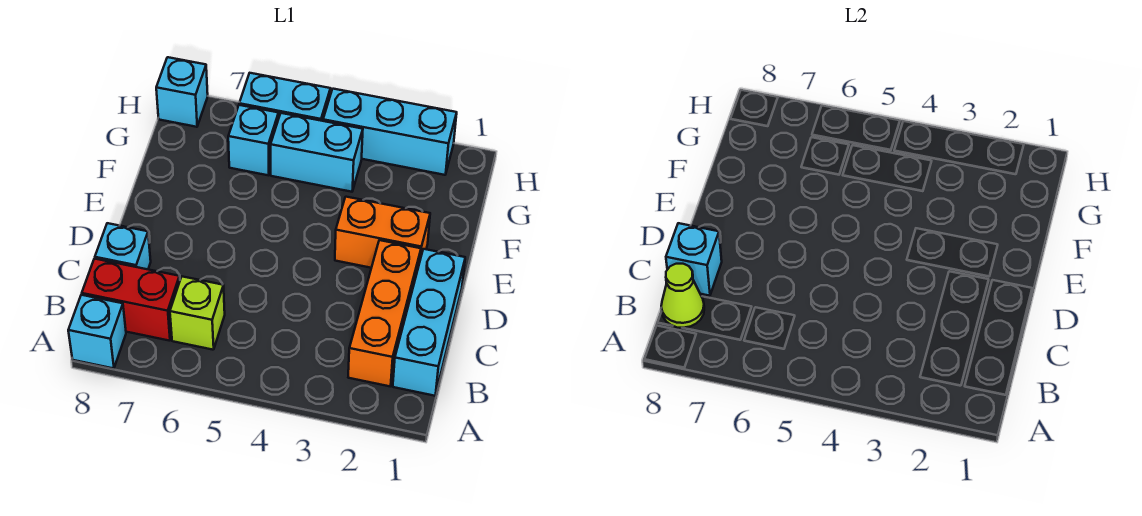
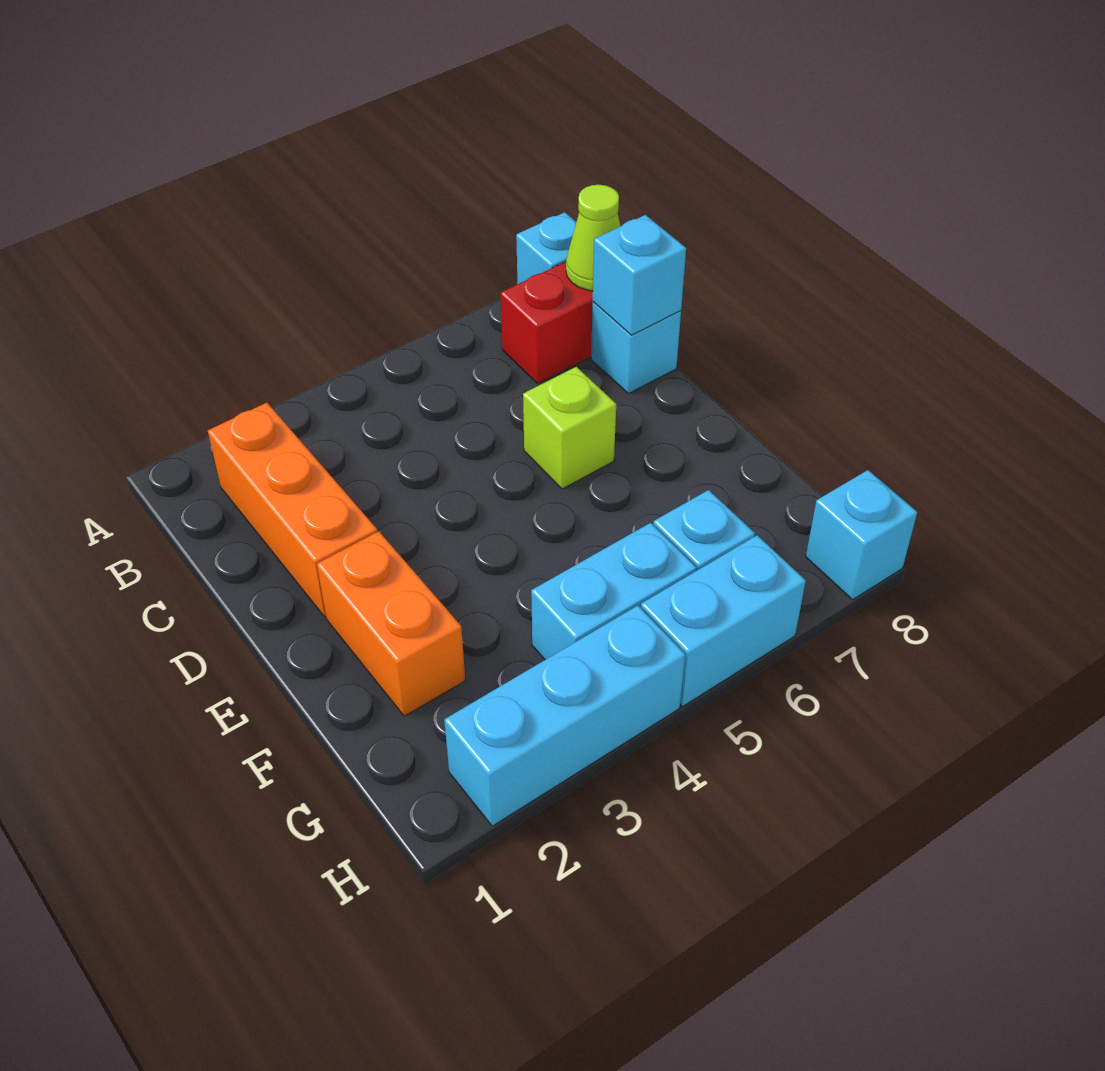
cyan 1x3 brick [393,249,465,396] -> none
lime 1x1 brick [170,277,225,350] -> lime 1x1 brick moved to [523,367,616,489]
orange 1x2 brick [335,197,430,268] -> orange 1x2 brick turned to [317,531,465,716]

